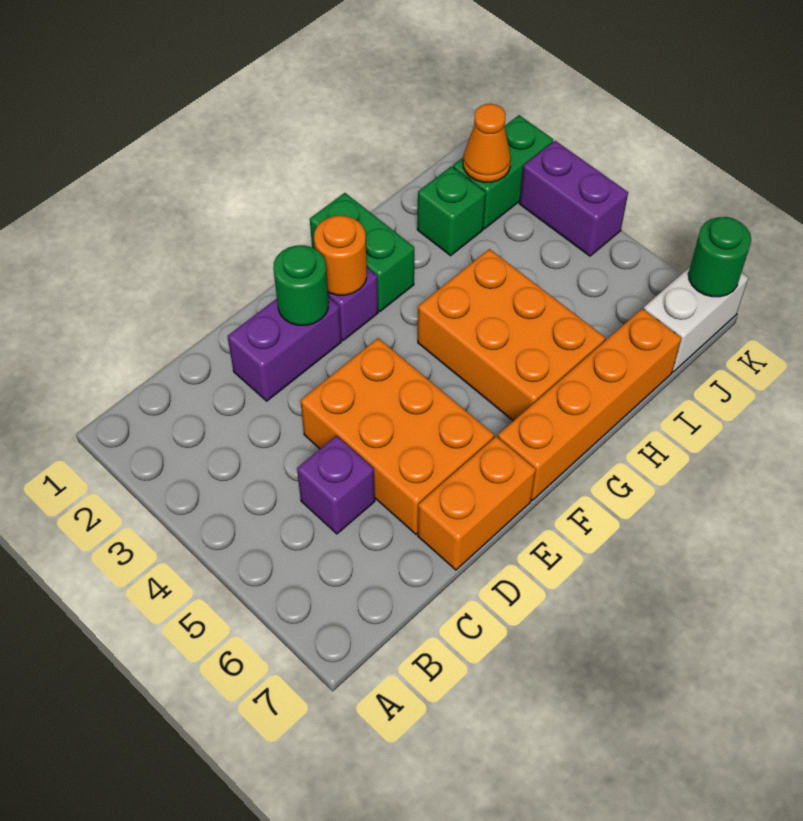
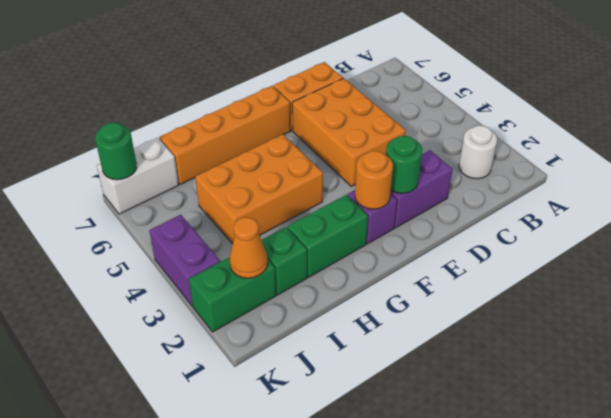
none -> white 1x1 round brick [459,125,497,179]
purple 1x1 brick [297,436,375,534] -> none
green 1x2 brick [310,193,414,311] -> green 1x2 brick turned to [287,195,368,277]
orange 2x3 brick [418,249,605,421] -> orange 2x3 brick turned to [195,134,323,244]

